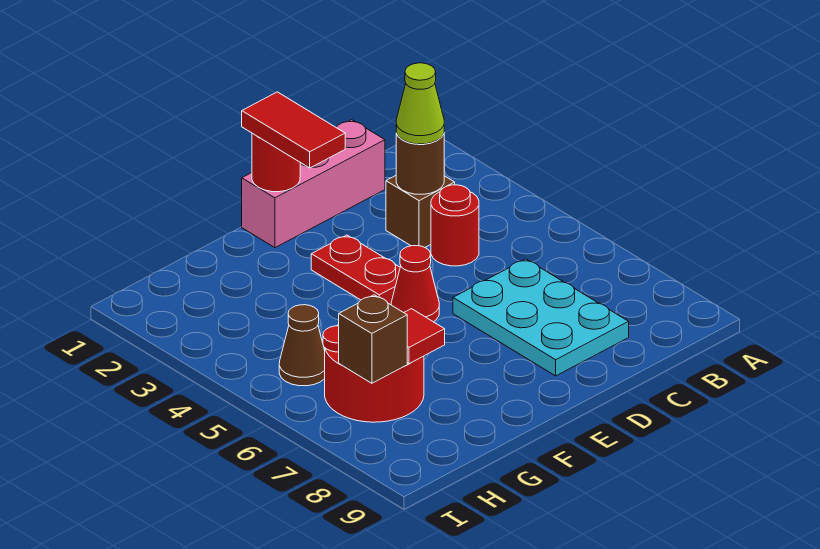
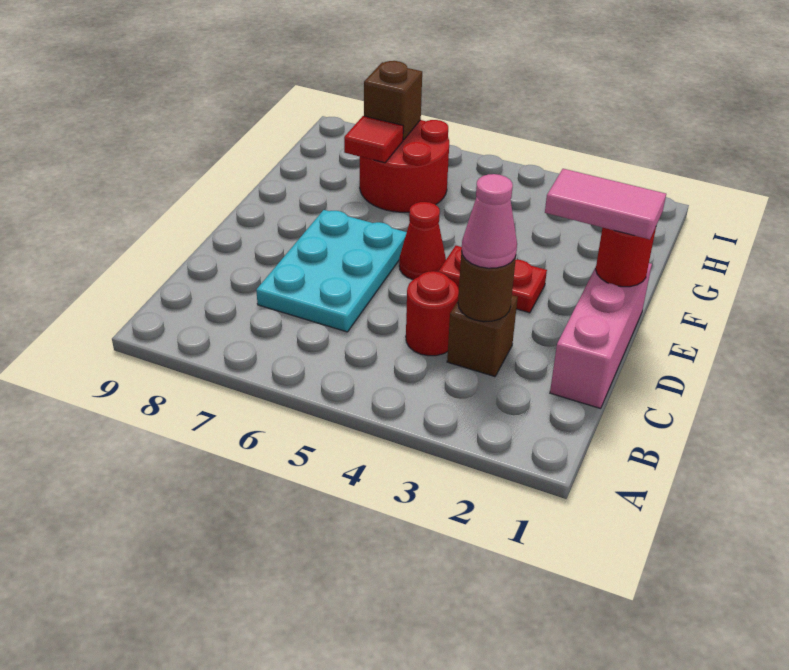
lime 1x1 cone [396,63,444,144] -> pink 1x1 cone [462,174,517,268]
cyan 2x3 plate [453,259,629,376] -> cyan 2x3 plate turned to [256,210,407,332]
red 1x2 tile [242,92,345,168] -> pink 1x2 tile [545,169,666,239]
brown 1x1 cone [279,305,325,386] -> none

